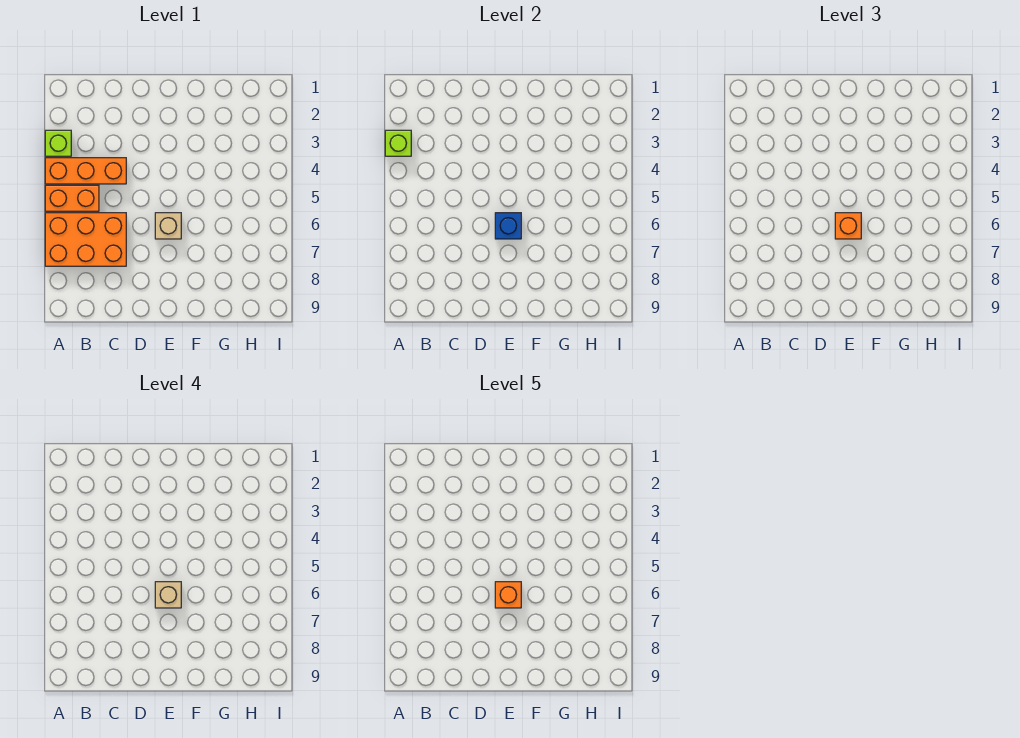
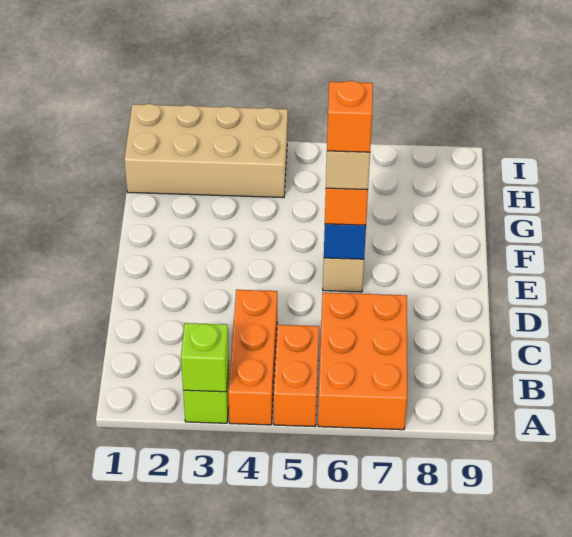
none -> tan 2x4 brick [124,104,288,198]

